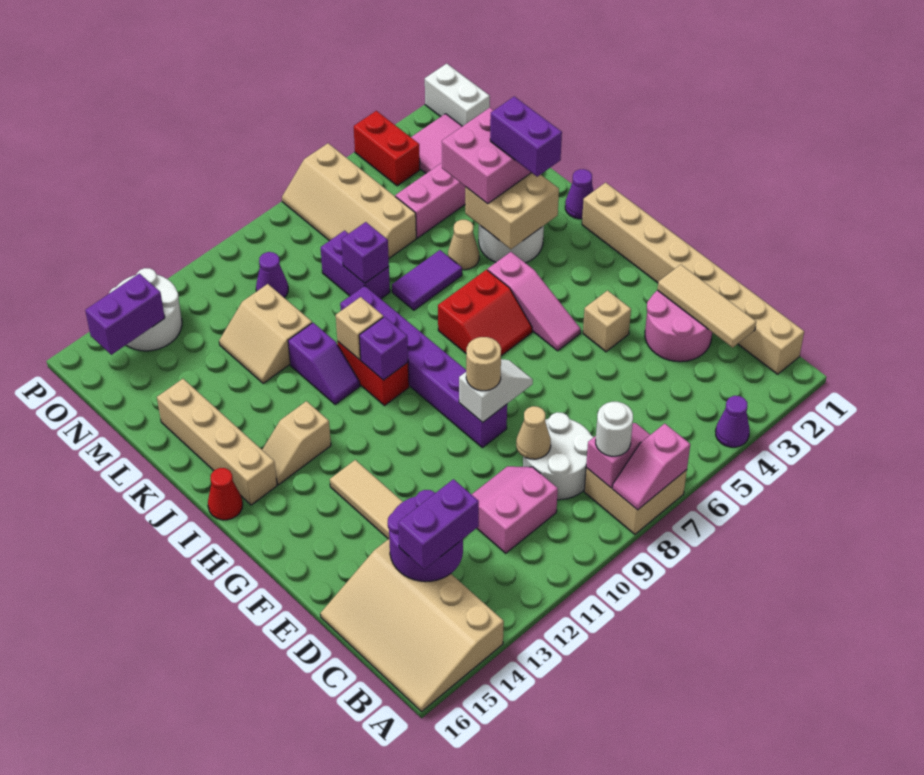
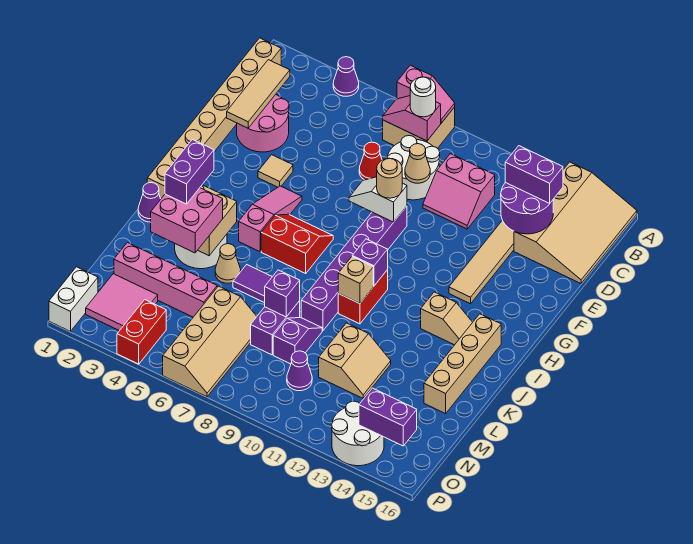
tan 1x1 brick [583,291,631,352] -> tan 1x1 tile [258,155,293,187]
red 1x1 cone [208,468,243,520] -> red 1x1 cone moved to [359,142,382,180]
purple 1x2 slope [288,323,360,404] -> purple 1x2 slope moved to [273,318,322,364]

